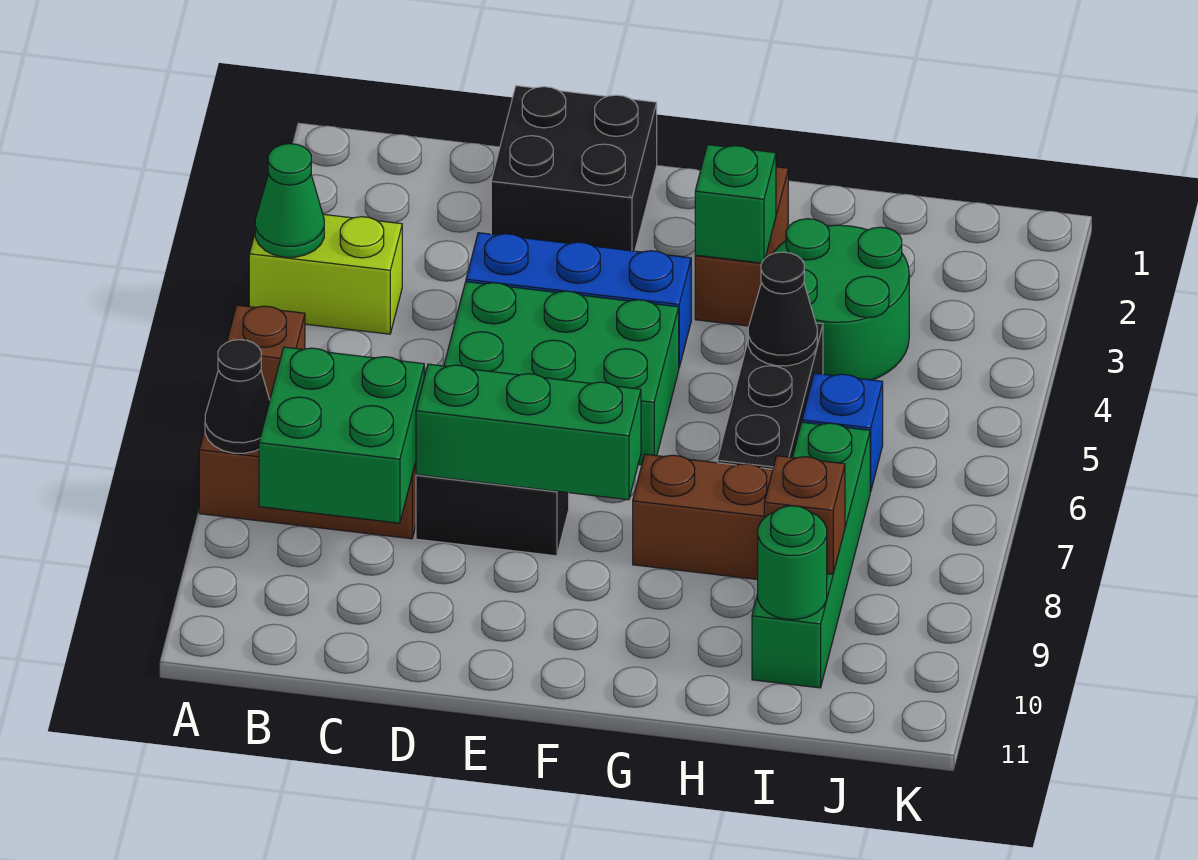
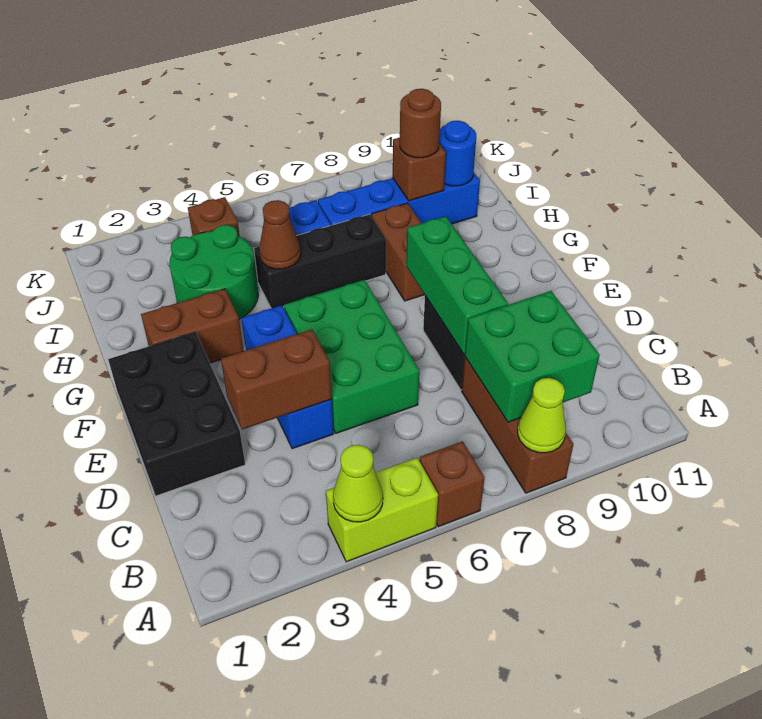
lime 1x2 brick [249,214,402,334] -> lime 1x2 brick turned to [326,458,438,562]
green 1x1 cone [255,144,324,257] -> lime 1x1 cone [333,445,383,522]
black 1x1 cone [205,340,270,453] -> lime 1x1 cone [518,378,566,453]
black 2x2 brick [491,86,657,251] -> black 2x3 brick [108,332,245,496]
none -> brown 1x2 brick [221,330,332,429]
green 1x1 brick [695,145,776,263] -> none
black 1x1 cone [748,252,817,366] -> brown 1x1 cone [259,200,301,269]
green 1x4 brick [752,422,870,688] -> blue 1x4 brick [318,173,480,225]
none -> brown 1x1 round brick [400,89,441,158]
green 1x1 round brick [758,506,827,619] -> blue 1x1 round brick [439,121,476,186]
none -> brown 1x1 brick [188,197,240,236]

